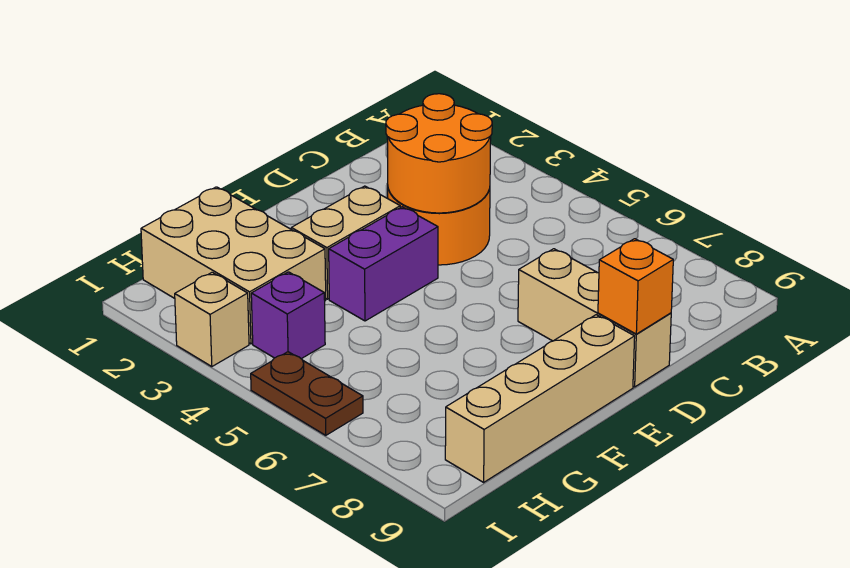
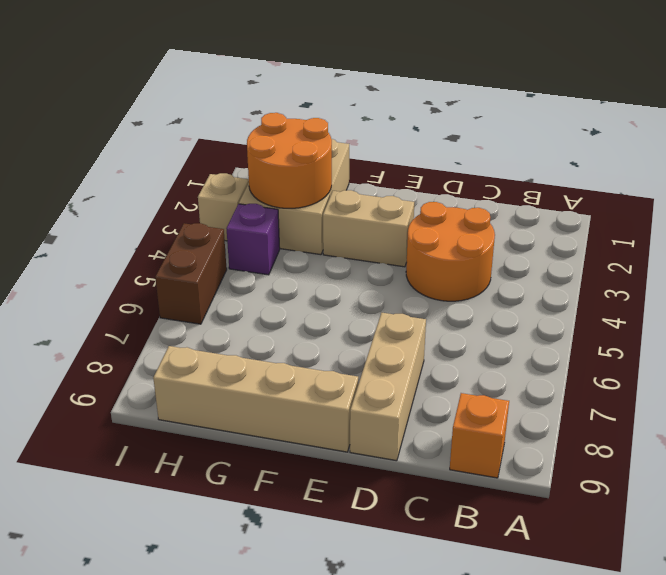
orange 2x2 round brick [386,94,492,213] -> orange 2x2 round brick moved to [247,113,332,208]
orange 1x1 brick [598,239,673,334] -> orange 1x1 brick moved to [450,393,509,478]
purple 1x2 brick [329,207,438,321] -> none
brown 1x2 plate [251,352,363,435] -> brown 1x2 brick [155,223,227,324]

